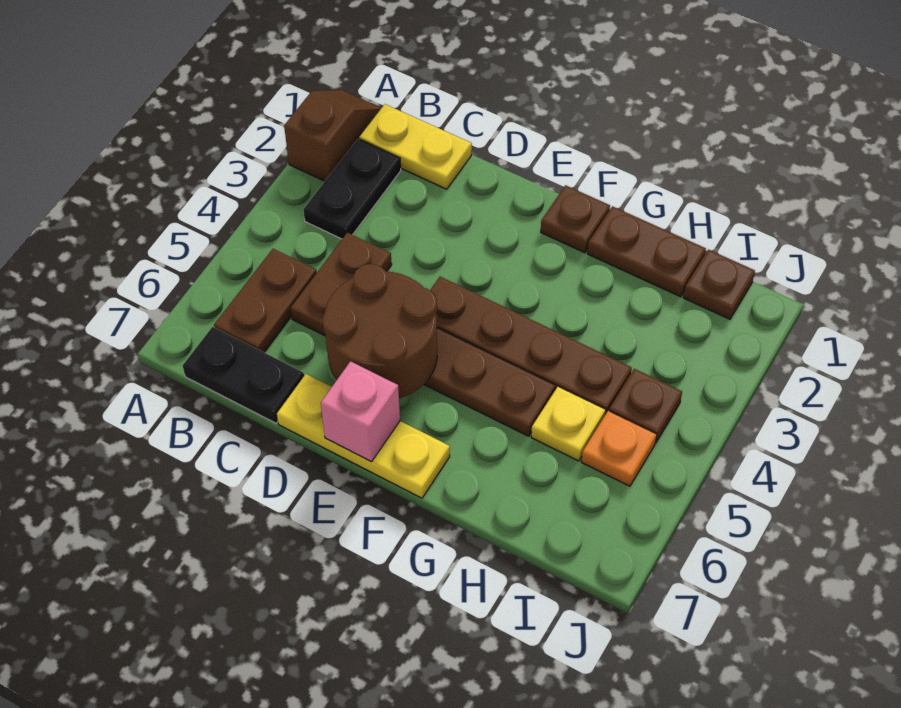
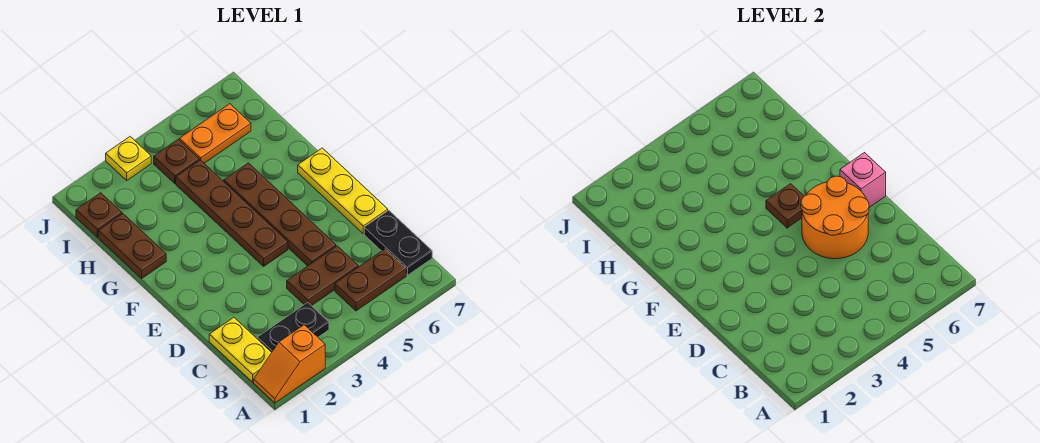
brown 1x2 slope [284,90,381,181] -> orange 1x2 slope [254,325,325,403]
brown 2x2 round brick [323,264,437,398] -> orange 2x2 round brick [801,176,869,259]
brown 1x1 plate [541,185,610,253] -> brown 1x1 plate moved to [766,184,804,228]
yellow 1x1 plate [531,387,606,461] -> yellow 1x1 plate moved to [106,137,151,180]
orange 1x1 plate [582,411,657,486] -> orange 1x2 plate [179,104,251,163]

